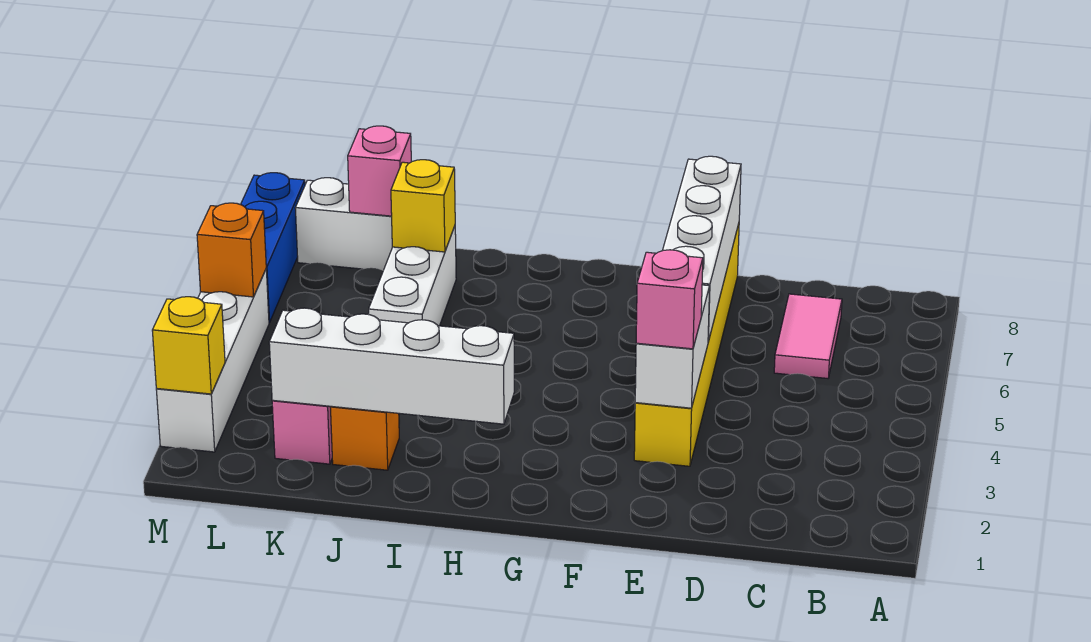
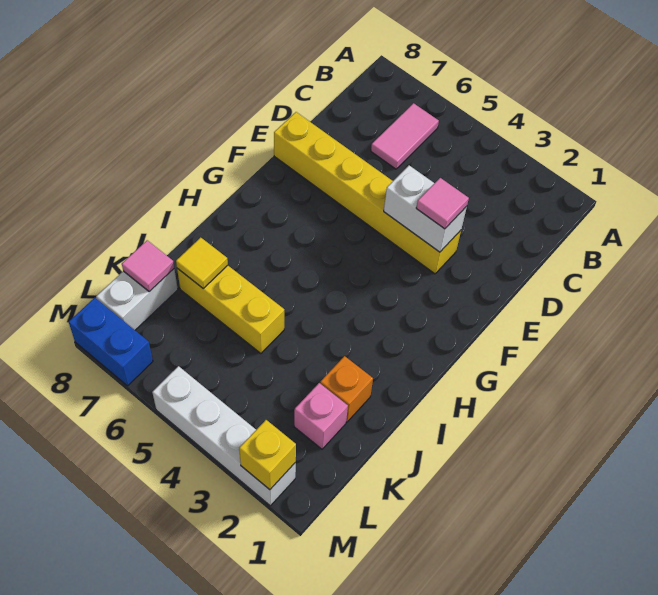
pink 1x2 tile [774,294,842,378] -> pink 1x2 tile turned to [371,103,439,169]
pink 1x1 brick [636,250,703,349] -> pink 1x1 tile [416,178,469,229]
white 1x4 brick [663,156,741,341] -> none
white 1x4 brick [269,308,514,424] -> none
white 1x3 brick [369,226,456,326] -> yellow 1x3 brick [177,265,284,353]
yellow 1x1 brick [391,160,455,252] -> yellow 1x1 tile [176,238,228,289]
pink 1x1 brick [348,126,411,216] -> pink 1x1 tile [122,240,174,292]
orange 1x1 brick [197,203,266,297] -> none
blue 1x3 brick [241,173,305,323] -> blue 1x2 brick [69,298,153,386]

